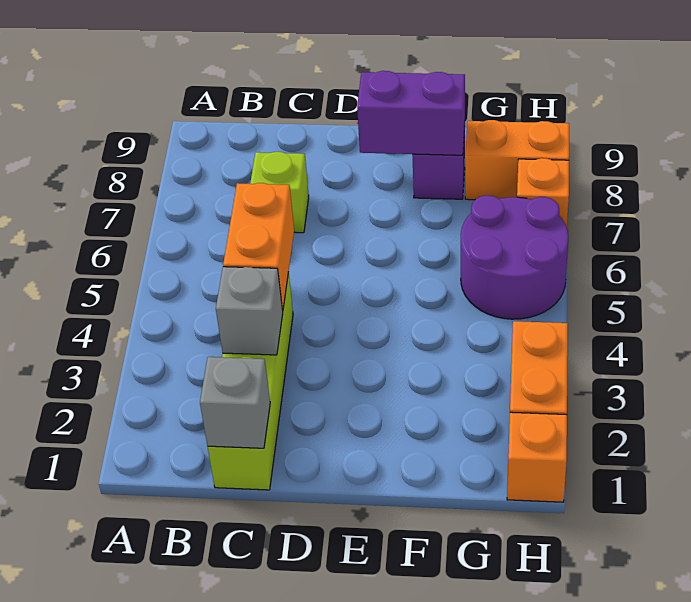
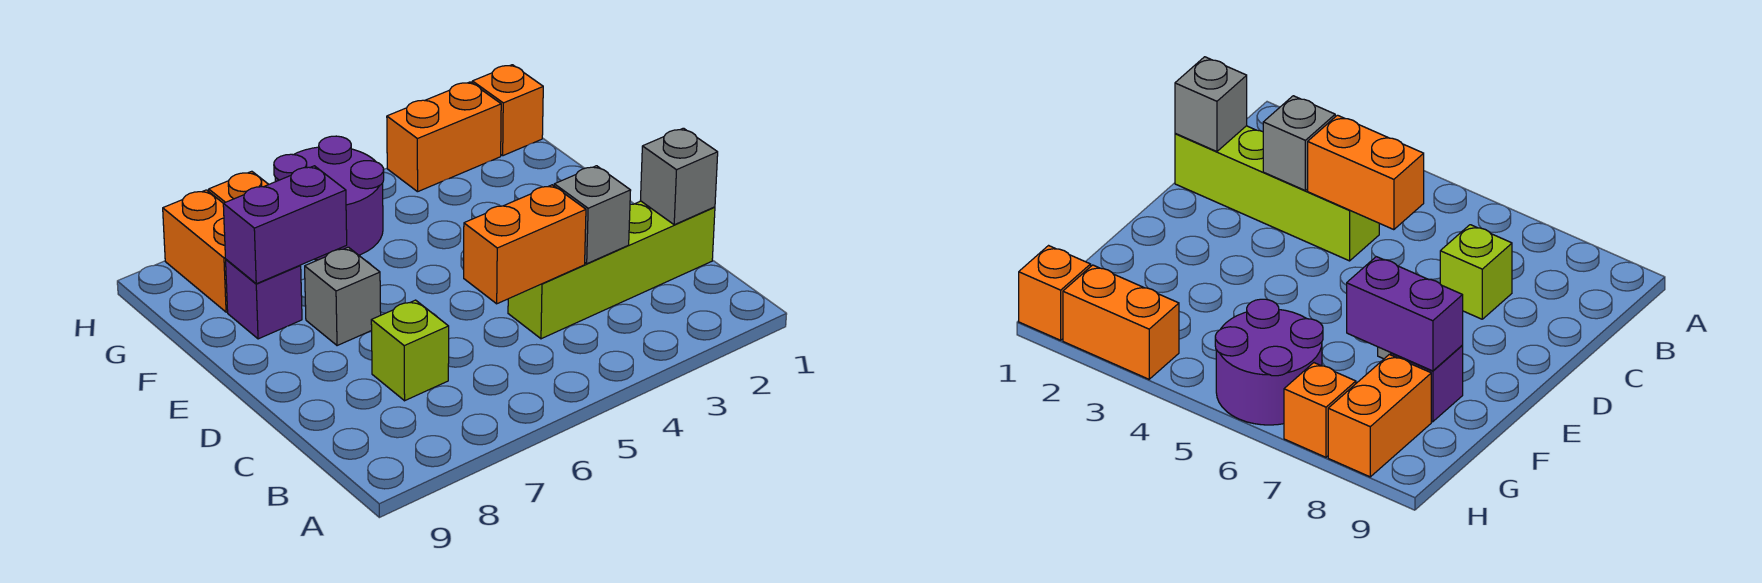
none -> grey 1x1 brick [305,247,381,346]
purple 1x2 brick [357,71,465,155] -> purple 1x2 brick turned to [223,166,347,284]

